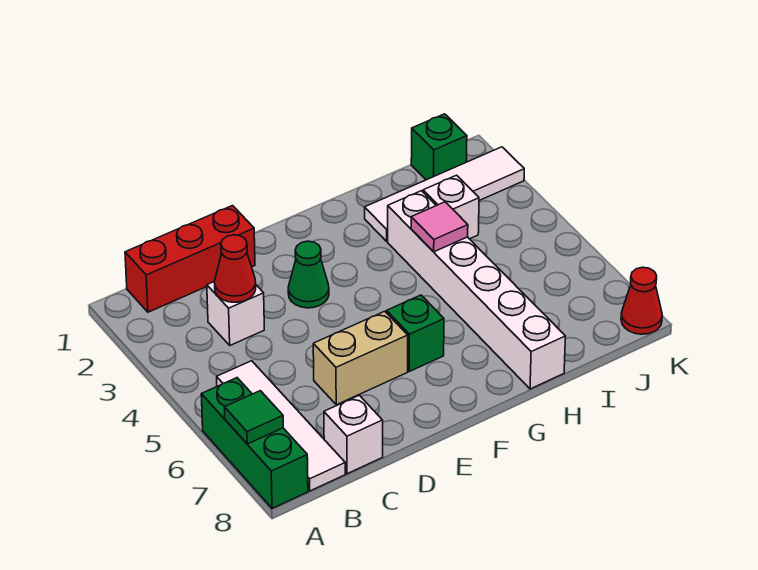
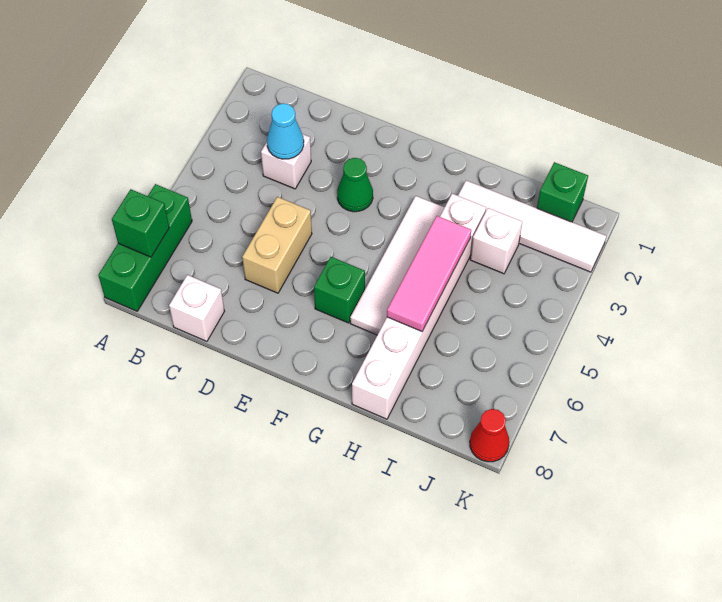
green 1x1 tile [224,391,283,444] -> green 1x1 brick [112,189,169,257]
red 1x3 brick [125,206,255,312] -> none
white 1x4 tile [217,361,345,491] -> white 1x4 tile moved to [350,196,445,335]
red 1x1 cone [214,235,256,302] -> cyan 1x1 cone [267,103,304,159]
tan 1x2 brick [313,311,408,405] -> tan 1x2 brick turned to [242,197,312,293]
pink 1x1 tile [411,202,468,252] -> pink 1x3 tile [387,216,471,331]

